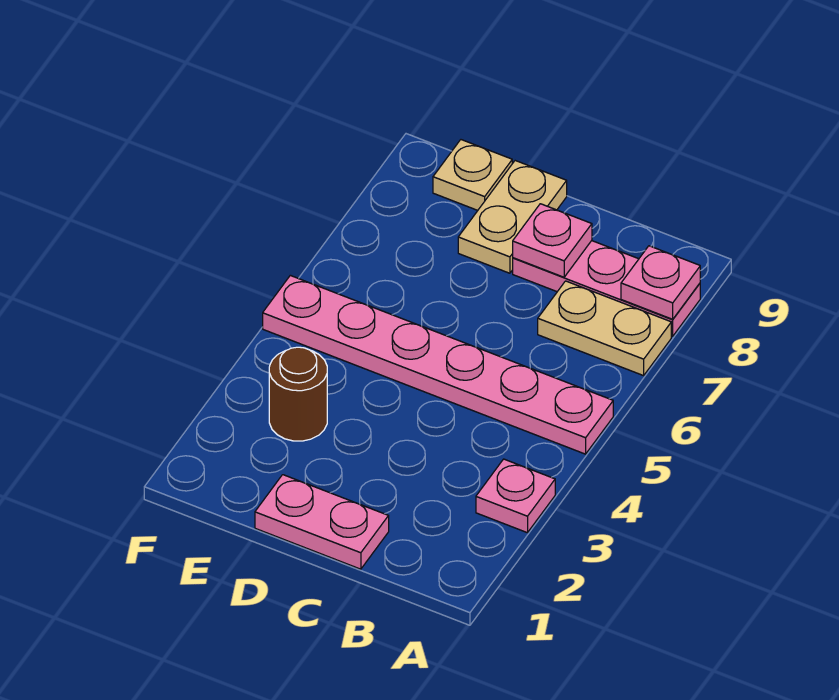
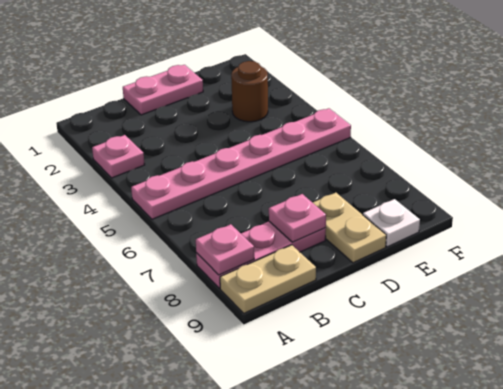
tan 1x2 plate [538,281,671,376] -> tan 1x2 plate moved to [220,245,316,313]
tan 1x1 plate [433,140,512,210] -> white 1x1 plate [363,199,420,247]

